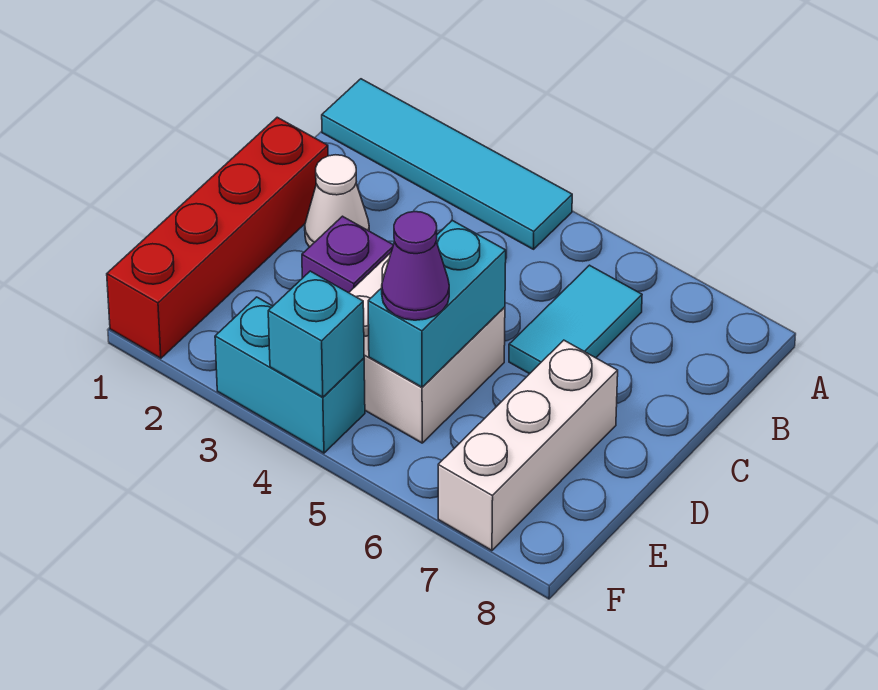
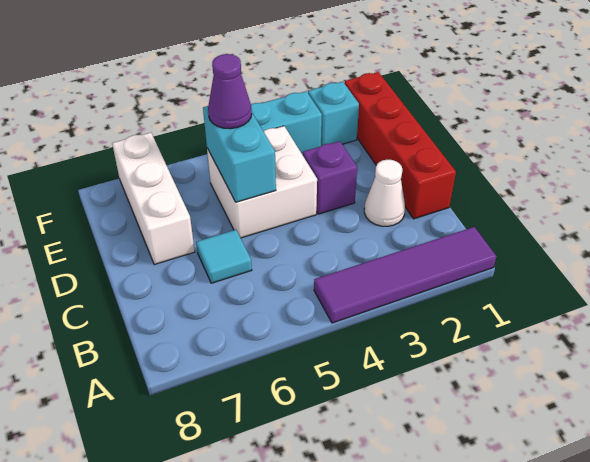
cyan 1x4 tile [322,79,572,249] -> purple 1x4 tile [314,227,497,323]
cyan 1x2 tile [509,265,642,374] -> cyan 1x1 tile [196,230,252,283]
cyan 1x1 brick [268,271,364,397] -> cyan 1x1 brick moved to [308,82,359,146]

